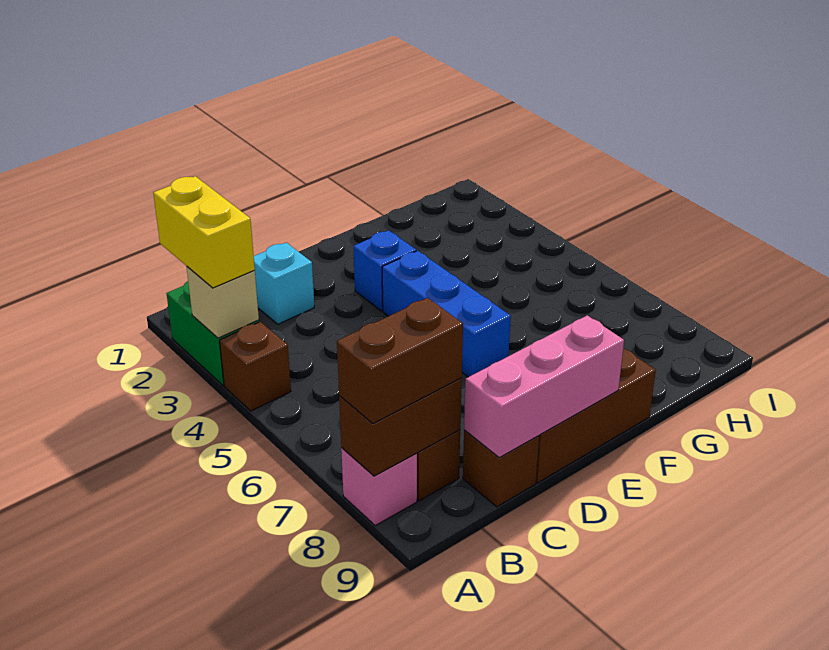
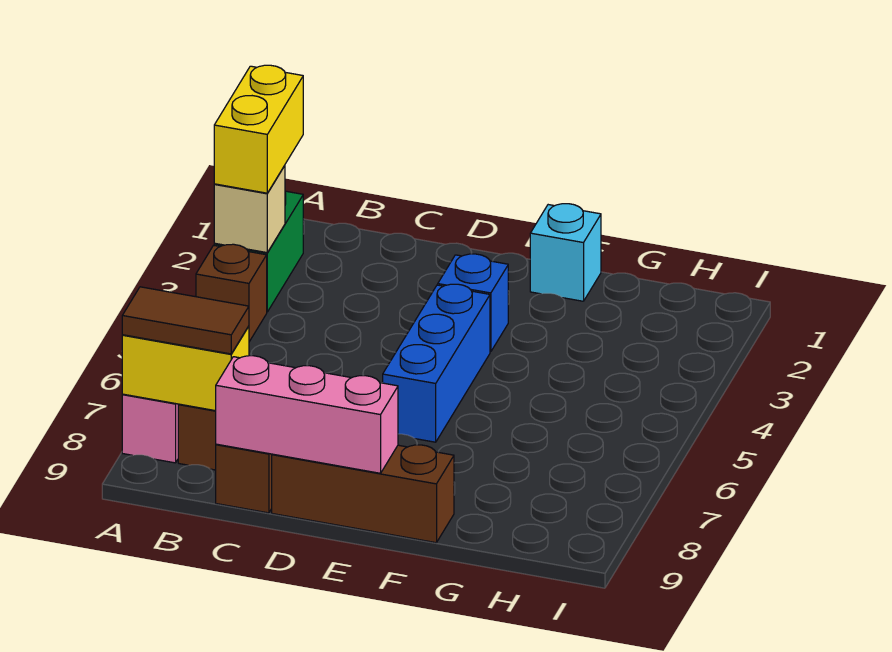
brown 1x2 brick [339,378,462,476] -> yellow 1x2 brick [122,326,249,411]
brown 1x2 brick [337,298,463,424] -> brown 1x2 tile [122,287,249,354]
cyan 1x1 brick [254,243,314,324] -> cyan 1x1 brick moved to [530,204,601,301]

